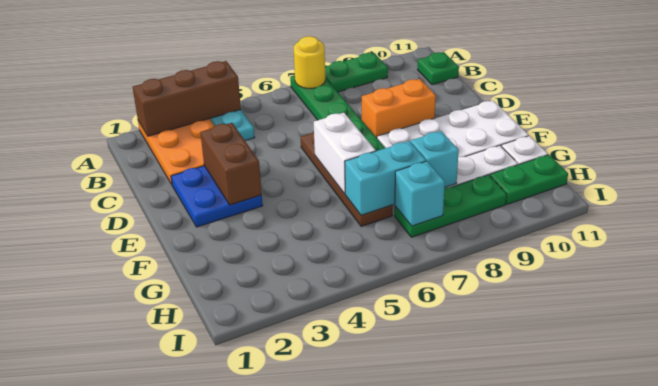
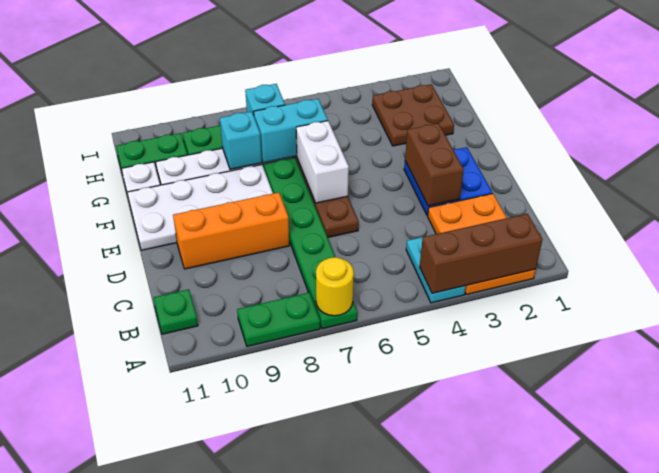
orange 1x2 brick [362,79,436,138] -> orange 1x3 brick [173,192,289,269]
none -> brown 2x2 plate [372,84,454,146]

